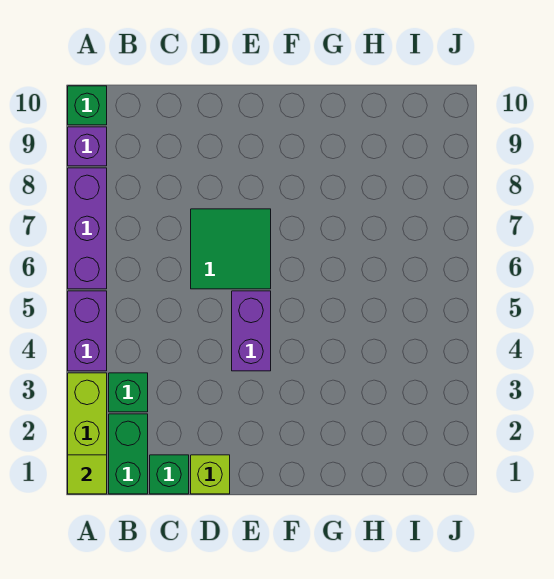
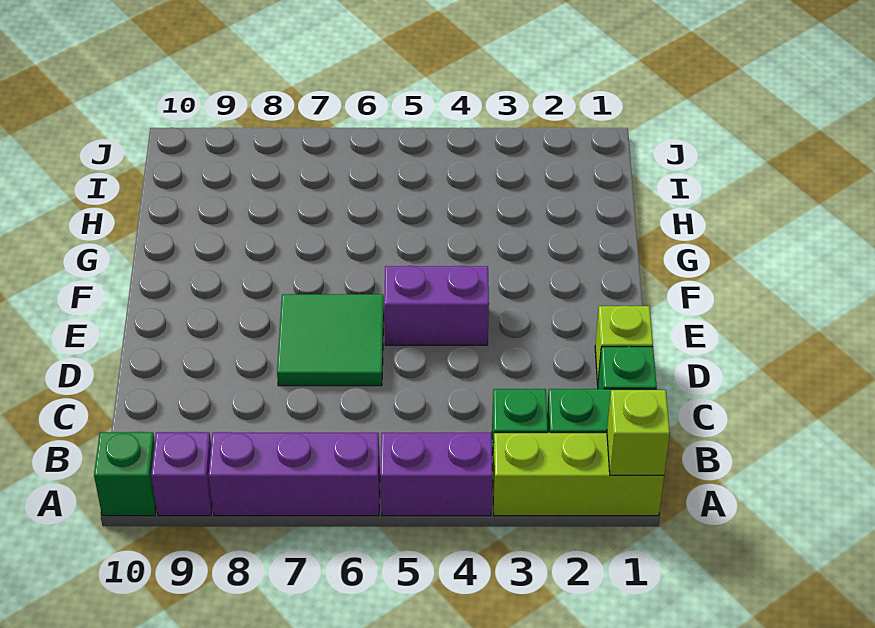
lime 1x1 tile [68,455,107,494] -> lime 1x1 brick [607,390,670,475]

